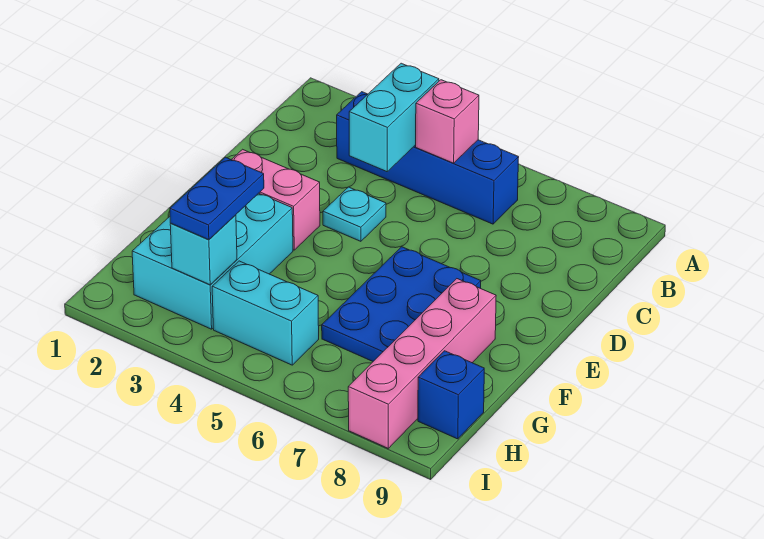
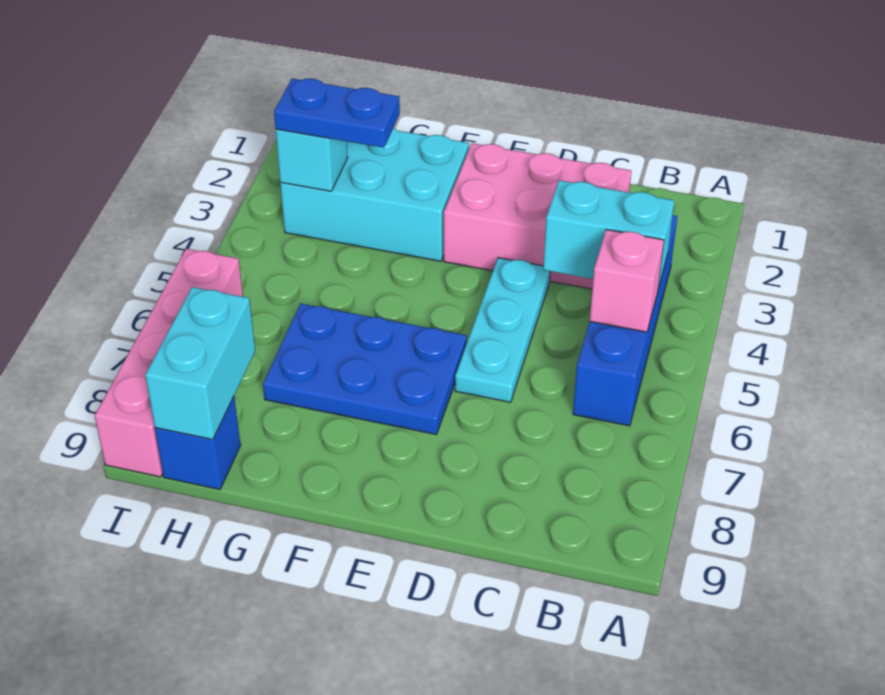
cyan 1x1 plate [323,187,386,241] -> cyan 1x3 plate [455,258,550,402]
pink 1x2 brick [231,149,320,250] -> pink 2x3 brick [444,143,631,289]
pink 1x4 brick [348,279,496,448] -> pink 1x4 brick turned to [95,249,243,477]
cyan 1x2 brick [212,261,319,365] -> cyan 1x2 brick moved to [145,287,255,440]

